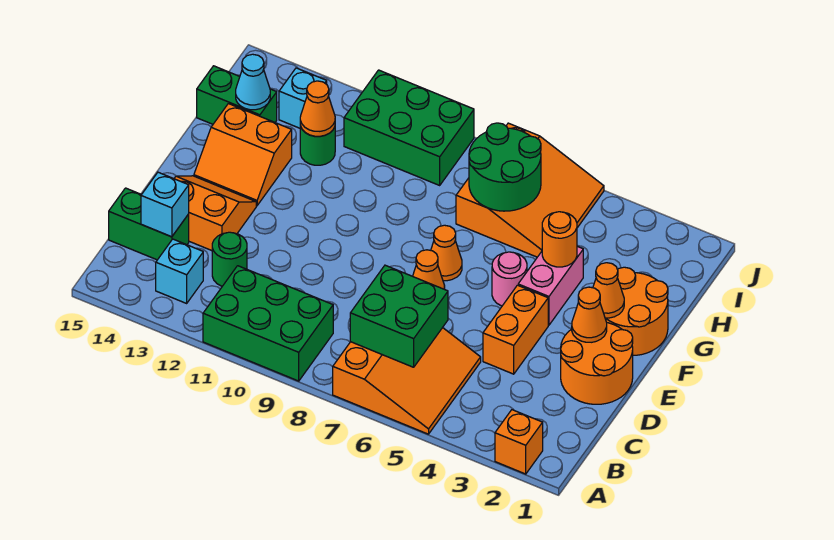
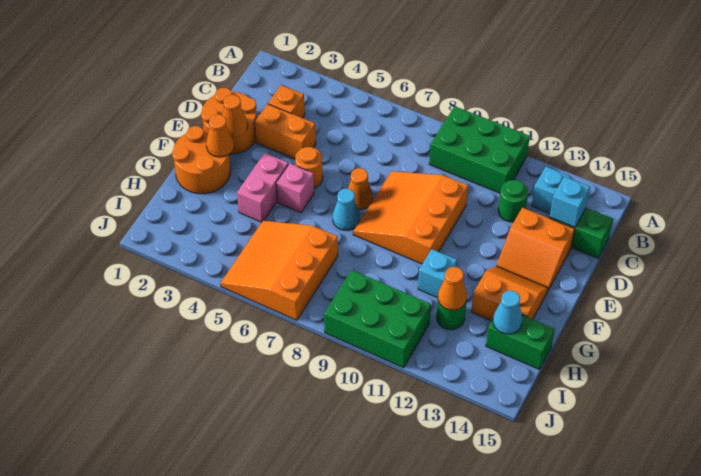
orange 1x1 brick [495,410,543,474] -> orange 1x1 brick moved to [268,85,305,118]
orange 3x3 slope [333,328,481,434] -> orange 3x3 slope moved to [353,171,468,264]
green 2x2 brick [350,265,448,367] -> none
orange 1x2 brick [483,285,548,374] -> orange 1x2 brick turned to [254,104,316,159]
pink 1x1 round brick [492,252,527,306] -> pink 1x1 brick [276,163,314,213]
orange 1x1 cone [431,225,462,281] -> cyan 1x1 cone [333,189,360,230]
orange 1x1 round brick [542,212,577,267] -> orange 1x1 round brick moved to [295,147,323,188]
green 2x2 round brick [469,123,541,211] -> none
cyan 1x1 brick [279,68,327,128] -> cyan 1x1 brick moved to [418,249,457,298]

